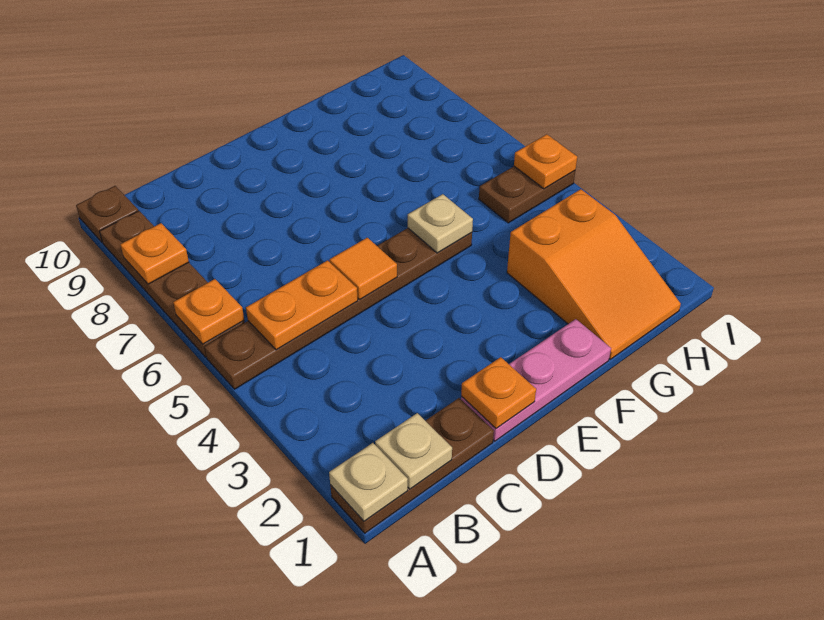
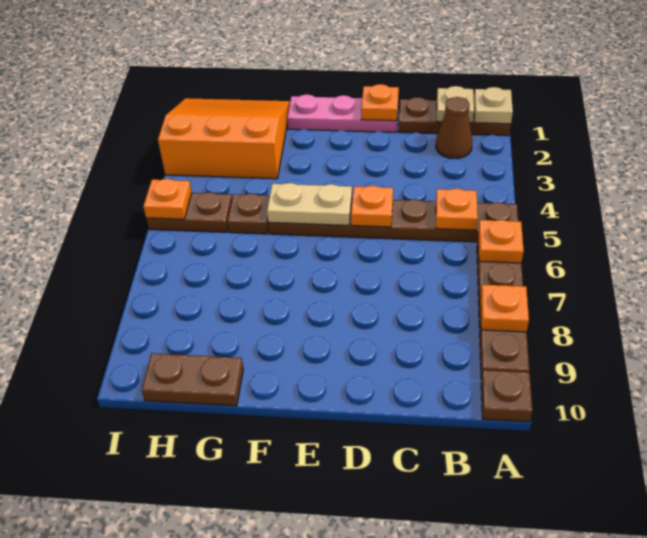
none -> brown 1x1 cone [436,97,473,159]
orange 1x2 plate [246,260,358,350] -> orange 1x1 plate [436,188,478,230]
orange 1x1 tile [330,238,397,299] -> orange 1x1 plate [351,186,393,227]
tan 1x1 plate [408,194,473,253] -> tan 1x2 plate [267,183,352,225]
orange 2x3 slope [507,189,681,359] -> orange 3x3 slope [158,98,290,179]
none -> brown 1x1 plate [227,194,270,234]
none -> brown 1x2 plate [142,353,243,406]

